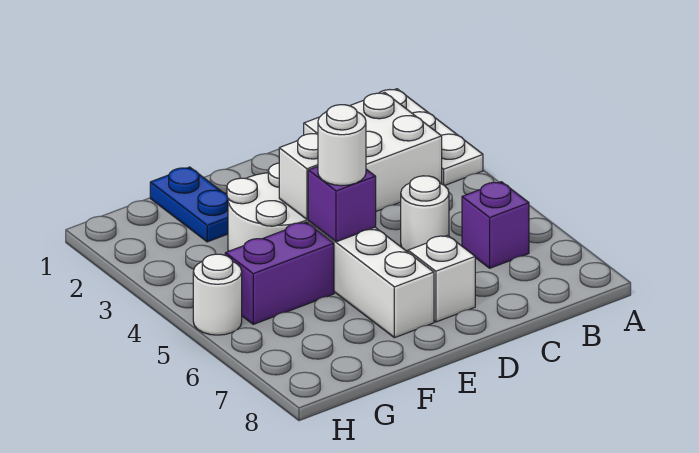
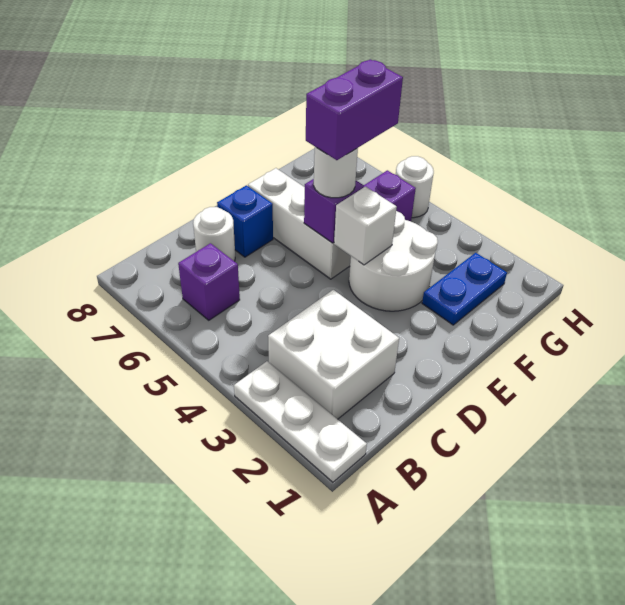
white 1x1 round brick [401,176,449,252] -> white 1x1 round brick moved to [193,207,235,261]
white 1x1 brick [408,235,475,322] -> blue 1x1 brick [217,185,273,257]
none -> purple 1x2 brick [306,59,403,160]
blue 1x2 plate [150,167,228,242] -> blue 1x2 plate turned to [422,253,507,325]

